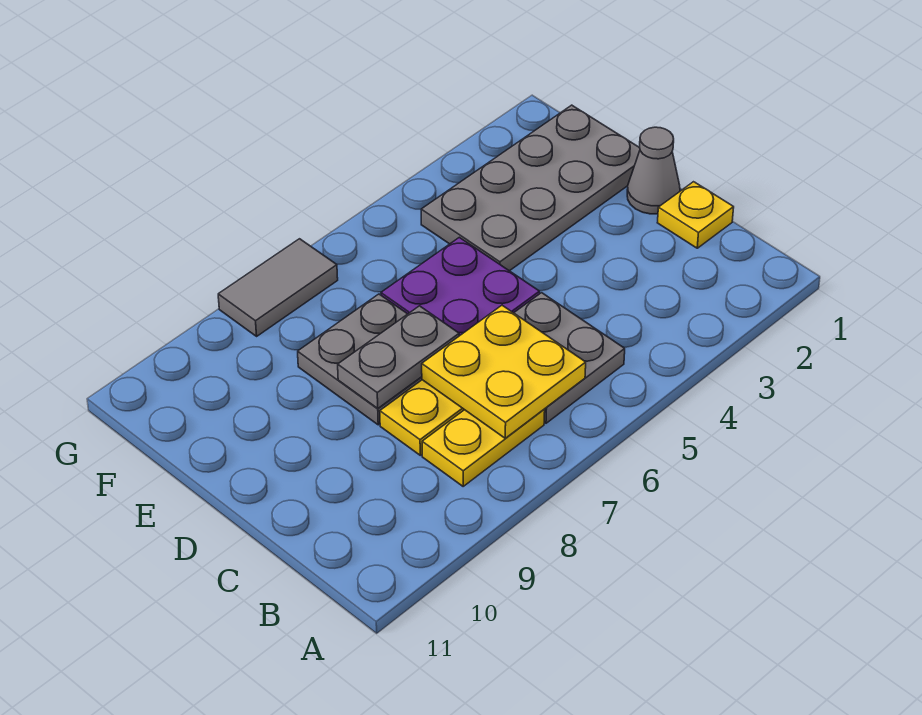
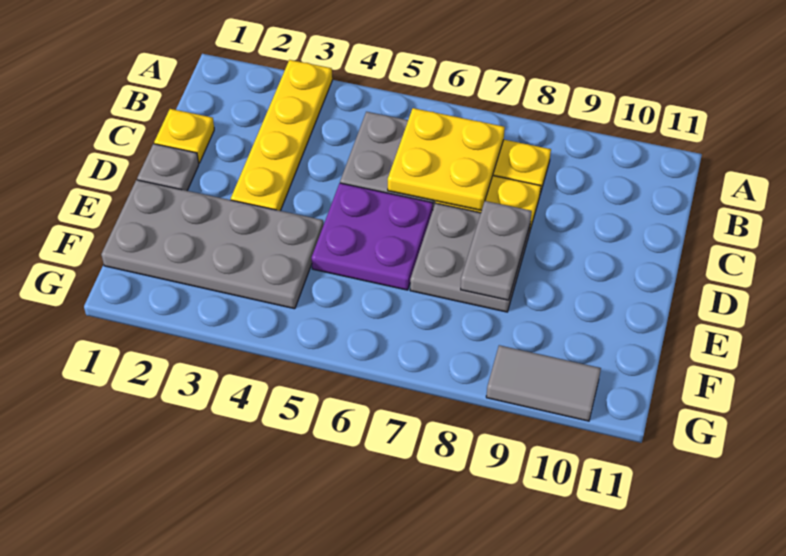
none -> yellow 1x4 plate [231,60,332,211]
grey 1x1 cone [627,127,680,214] -> grey 1x1 plate [137,144,199,191]
grey 1x2 plate [338,306,459,409] -> grey 1x2 plate turned to [461,201,532,300]
grey 1x2 tile [218,239,338,336] -> grey 1x2 tile moved to [486,345,601,421]

